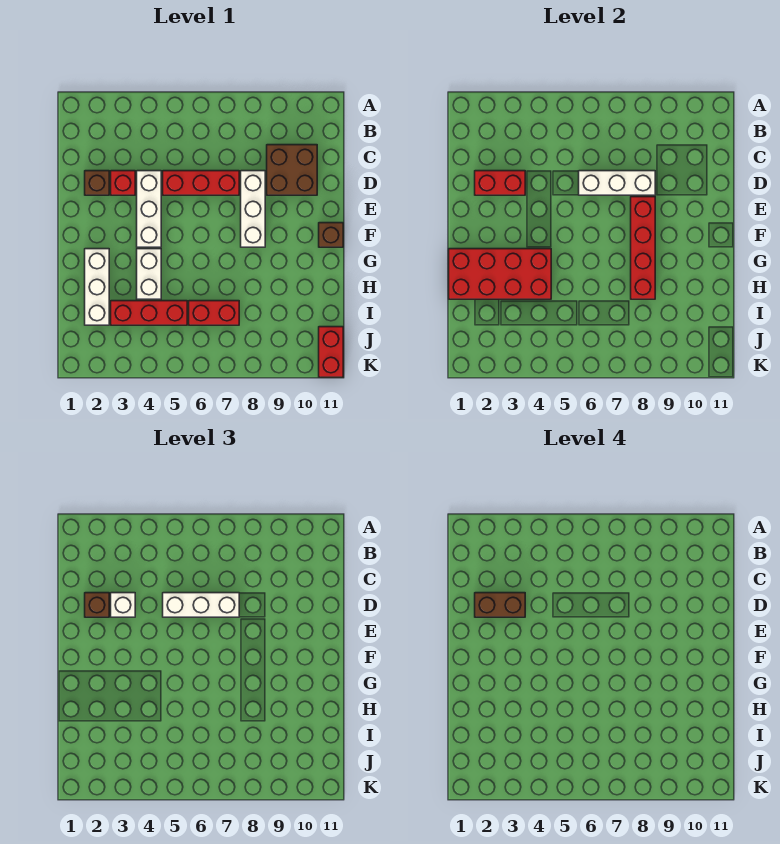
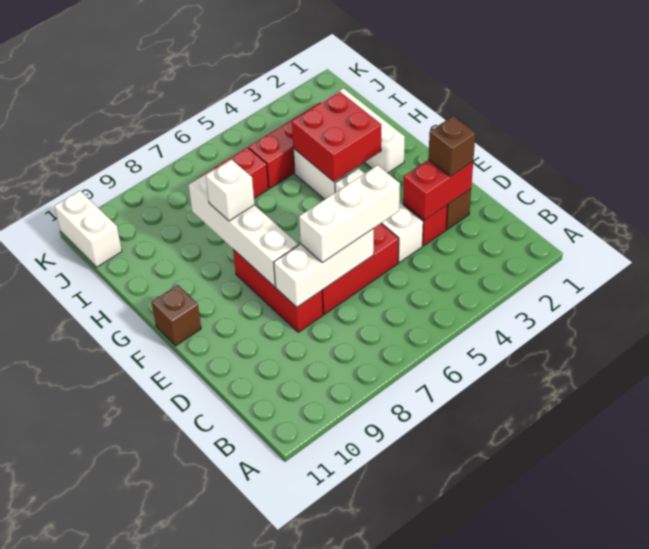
brown 2x2 brick [267,145,317,195] -> none
brown 1x2 brick [475,593,525,617] -> none
white 1x1 brick [111,593,135,617] -> white 1x1 brick moved to [206,159,255,221]
white 1x3 brick [241,171,265,247] -> red 1x3 brick [233,249,323,332]
red 1x4 brick [631,197,655,299] -> white 1x4 brick [189,169,298,287]
red 2x4 brick [449,249,551,299] -> red 2x2 brick [292,92,381,182]
red 1x2 brick [319,327,343,377] -> white 1x2 brick [55,191,122,267]

